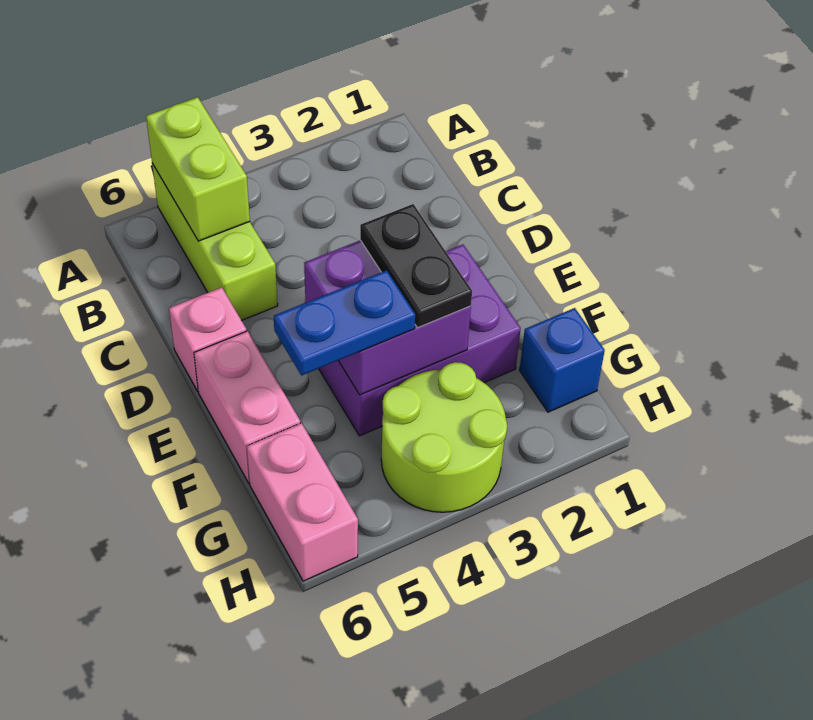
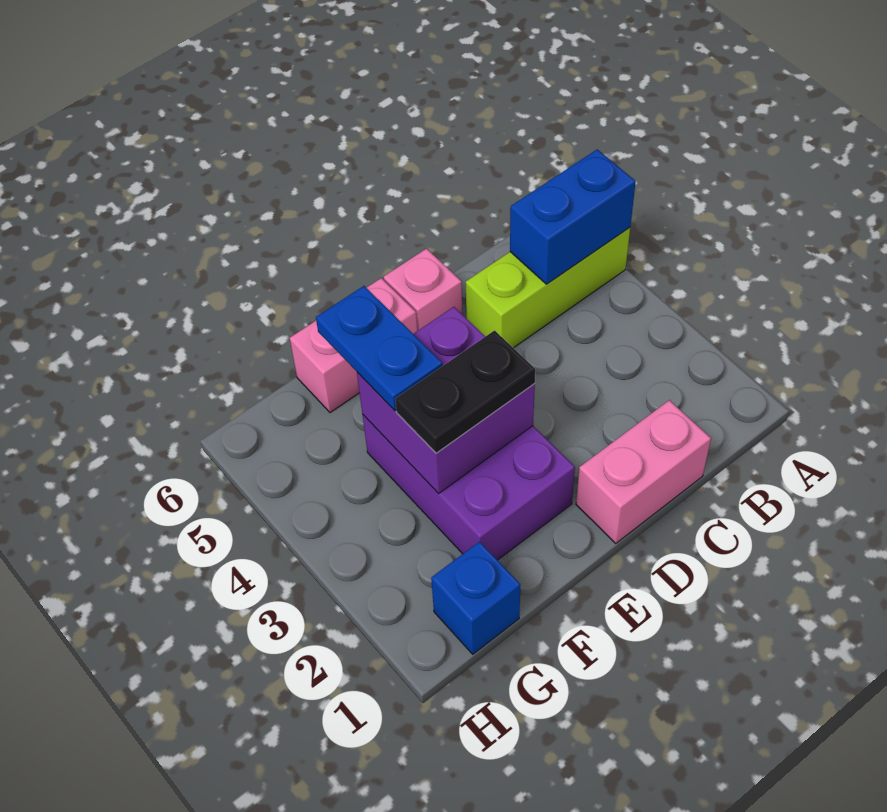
lime 1x2 brick [146,97,250,241] -> blue 1x2 brick [510,149,636,284]
lime 2x2 round brick [381,362,507,512] -> none
pink 1x2 brick [247,423,358,581] -> pink 1x2 brick moved to [576,400,711,543]

